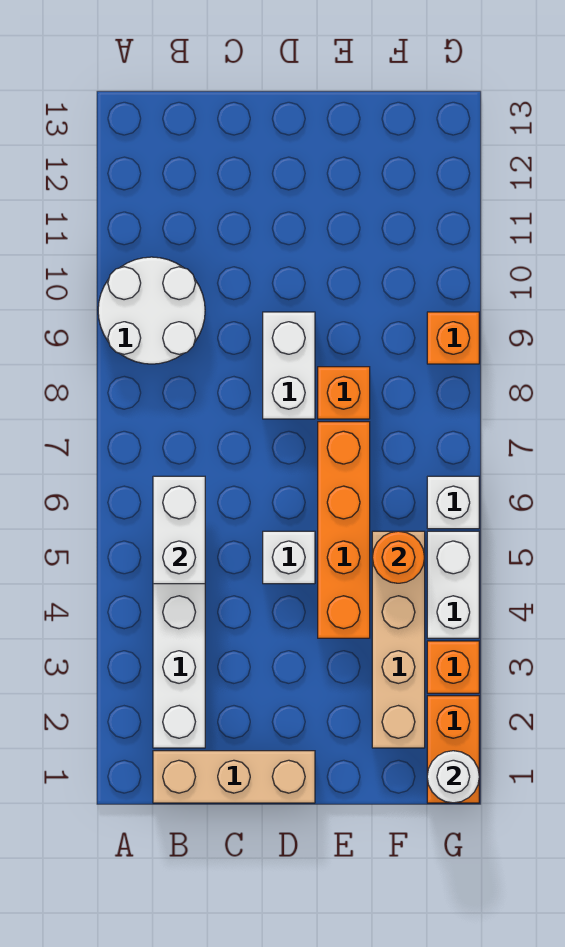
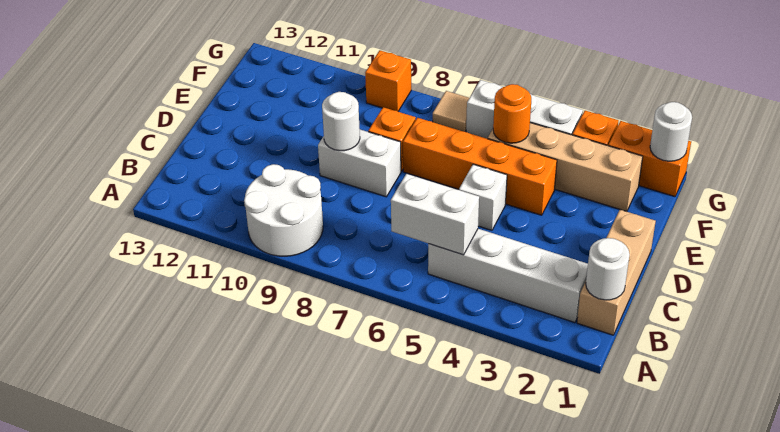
none -> white 1x1 round brick [586,238,630,300]
none -> white 1x1 round brick [322,92,360,151]
none -> tan 1x1 tile [433,91,469,132]

